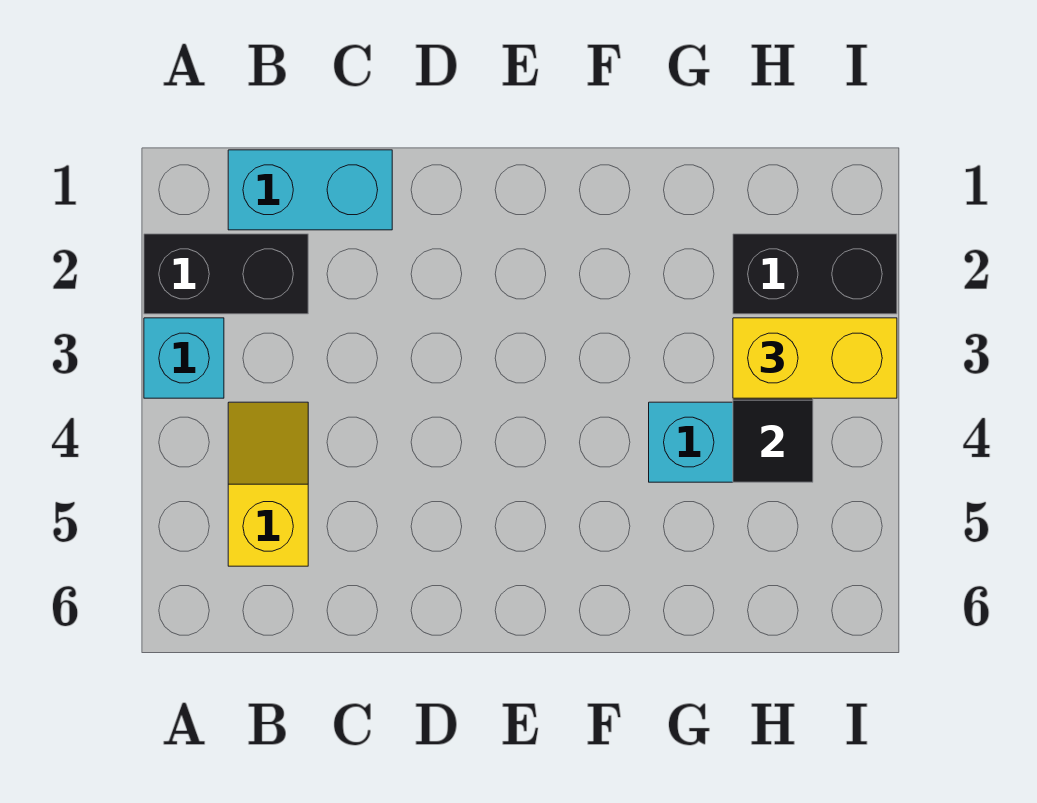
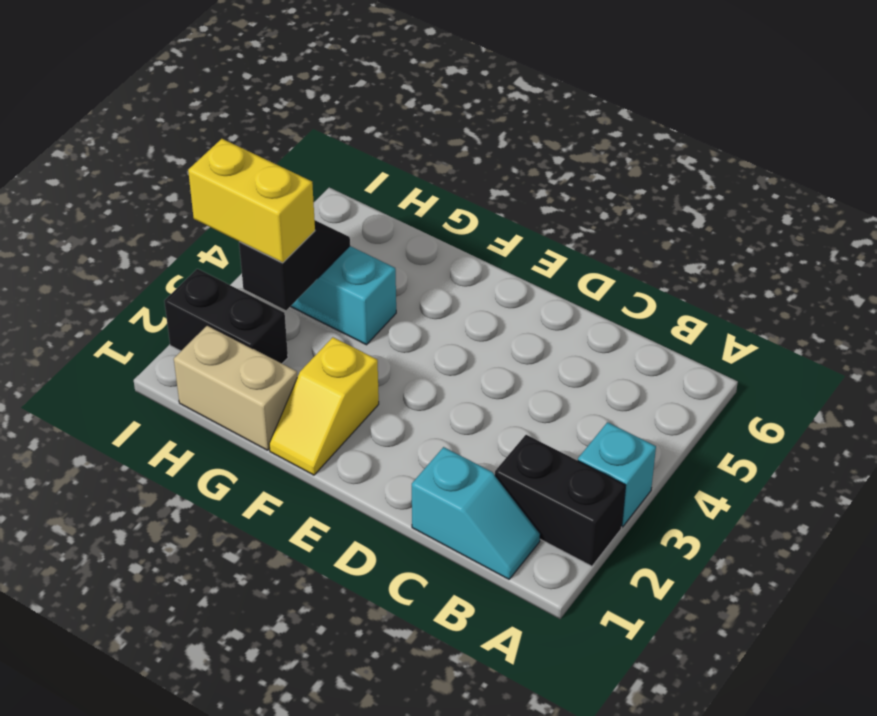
cyan 1x2 brick [228,150,392,230] -> cyan 1x2 slope [412,447,540,579]
yellow 1x2 slope [228,402,308,566] -> yellow 1x2 slope moved to [269,337,379,475]
none -> tan 1x2 brick [174,325,297,450]

